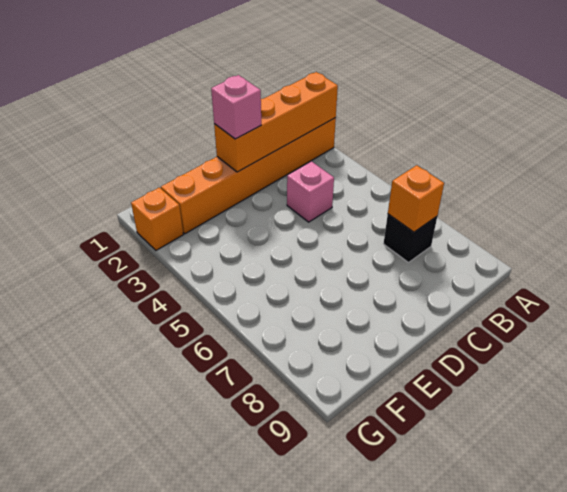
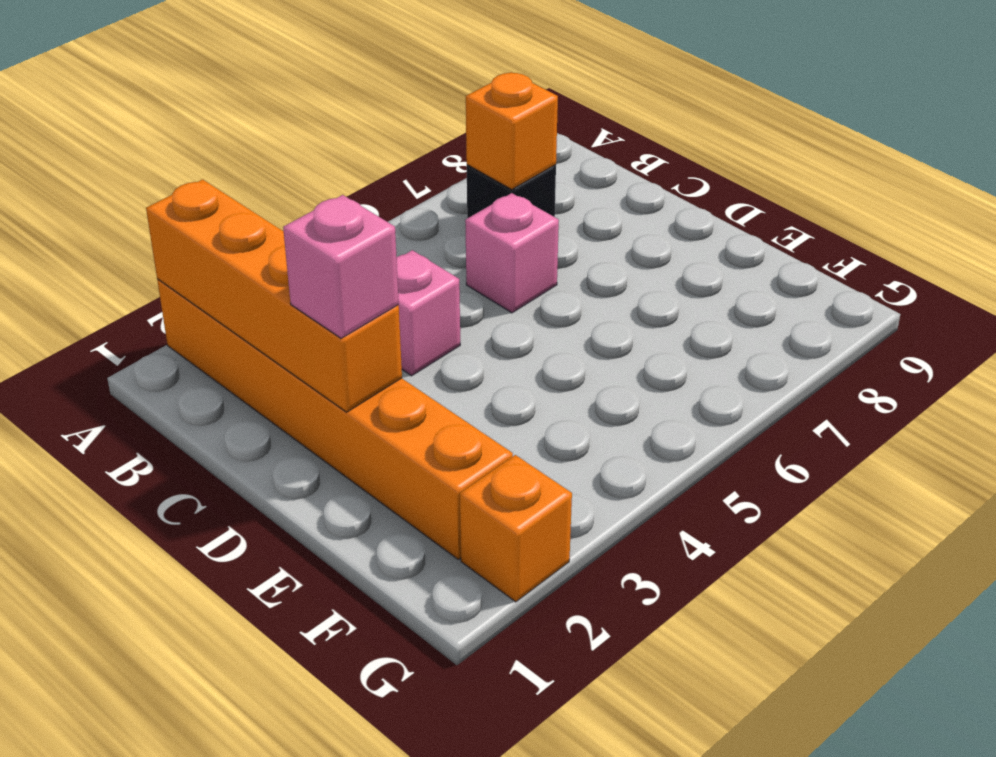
none -> pink 1x1 brick [465,193,559,313]

